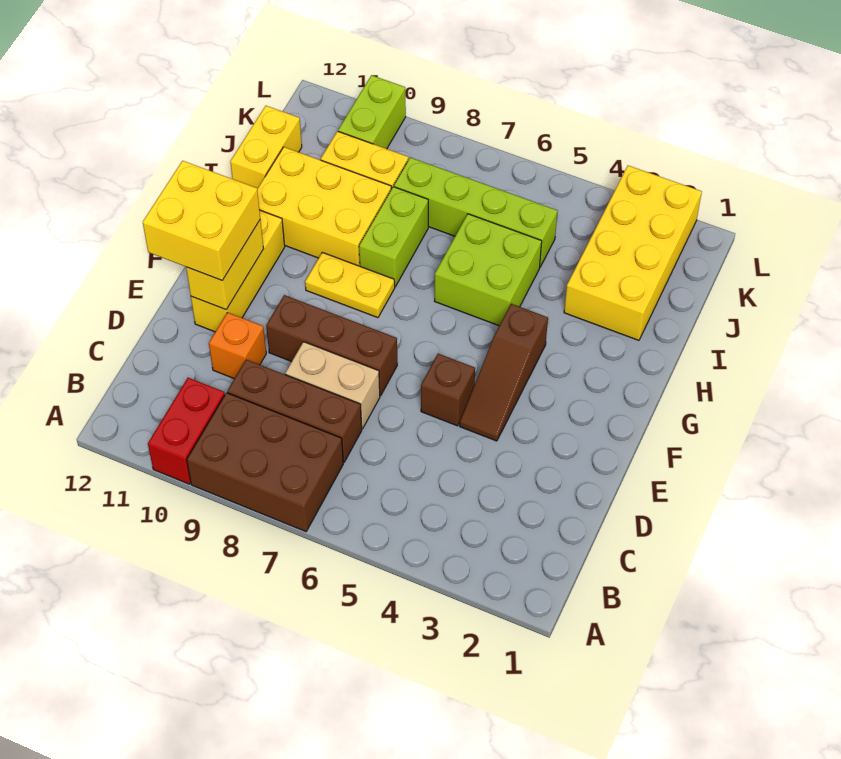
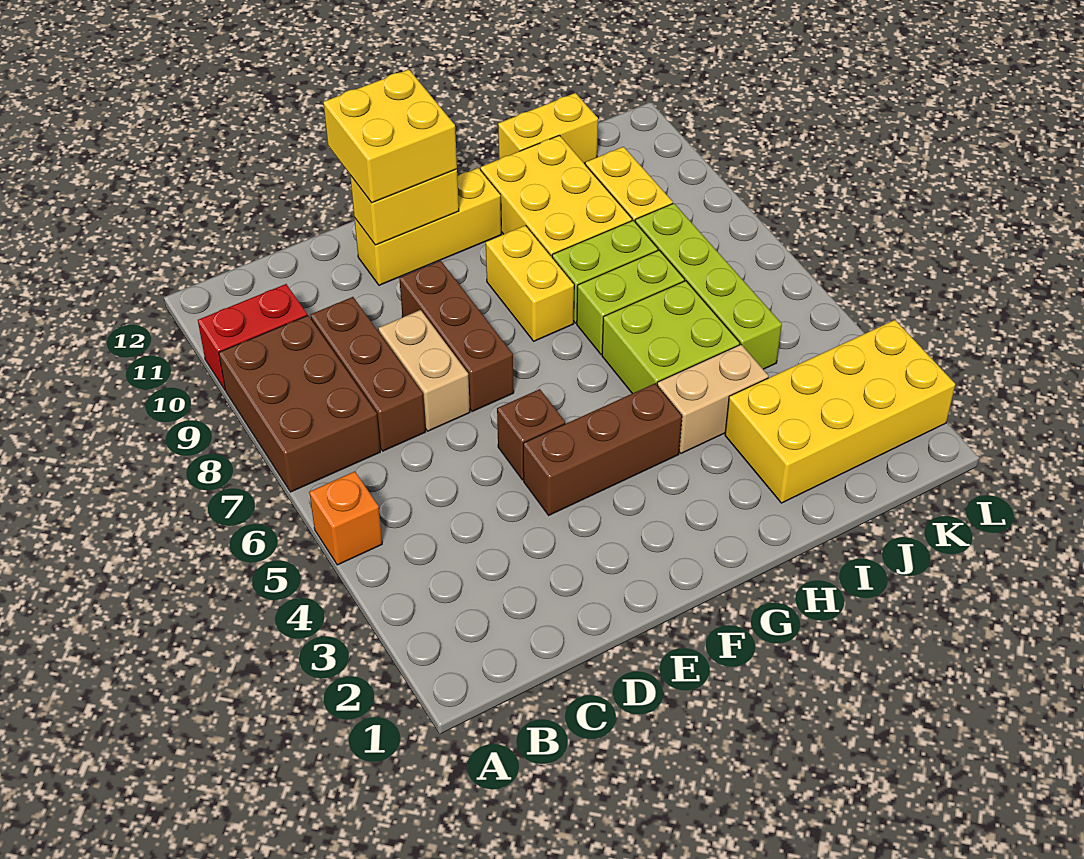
orange 1x1 brick [209,312,266,379] -> orange 1x1 brick moved to [309,471,382,565]
brown 1x3 slope [460,304,548,441] -> brown 1x3 brick [523,383,682,515]
yellow 1x2 plate [305,252,395,318] -> yellow 1x2 brick [486,225,574,341]
none -> tan 1x2 brick [657,345,769,454]
lime 1x2 brick [338,75,406,149] -> lime 1x2 brick moved to [577,250,685,354]

